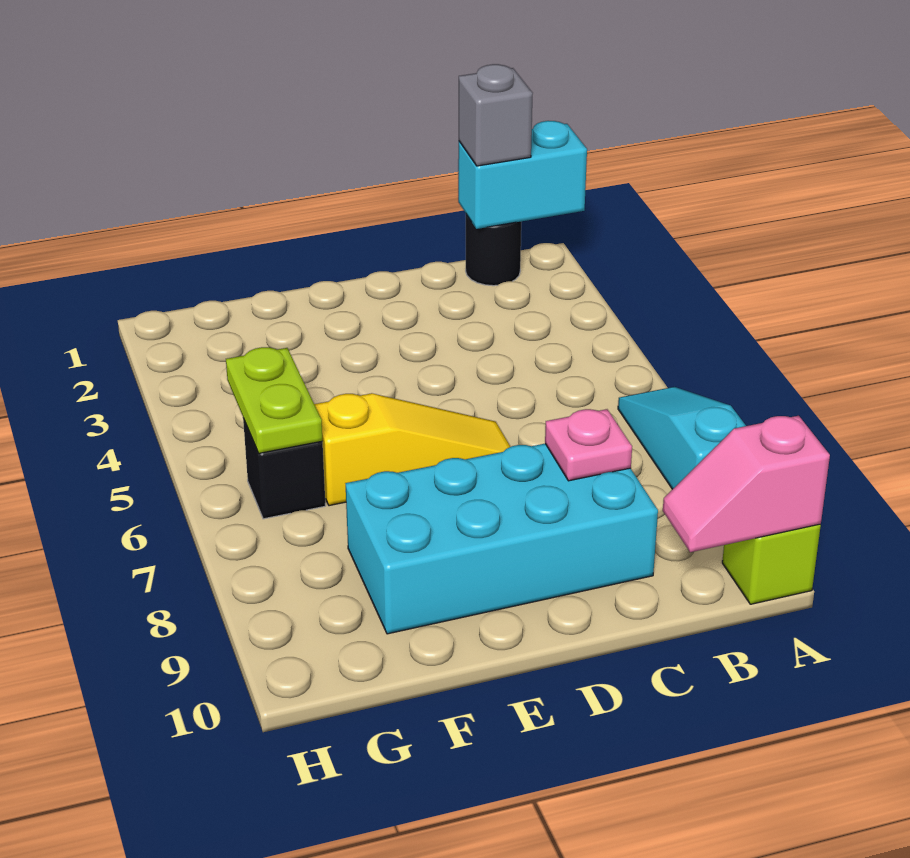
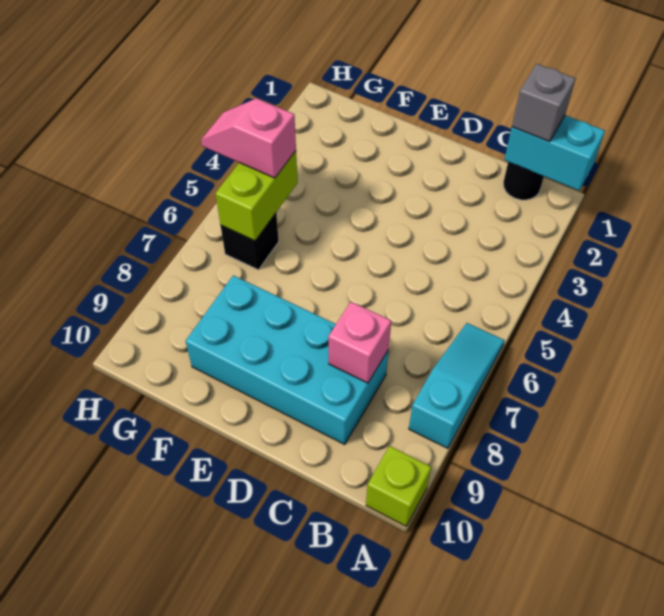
pink 1x2 slope [663,416,830,552] -> pink 1x2 slope moved to [201,98,296,178]
pink 1x1 plate [545,409,632,481] -> pink 1x1 brick [328,302,391,383]
yellow 1x3 slope [314,393,510,506] -> none
lime 1x2 plate [226,347,322,453] -> lime 1x2 brick [215,151,298,241]

